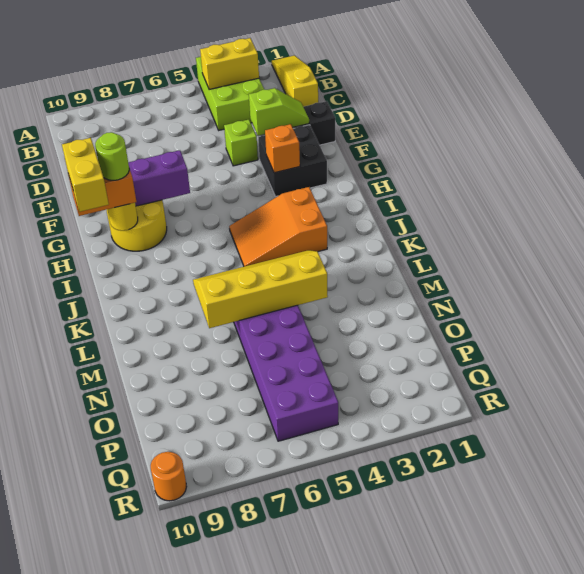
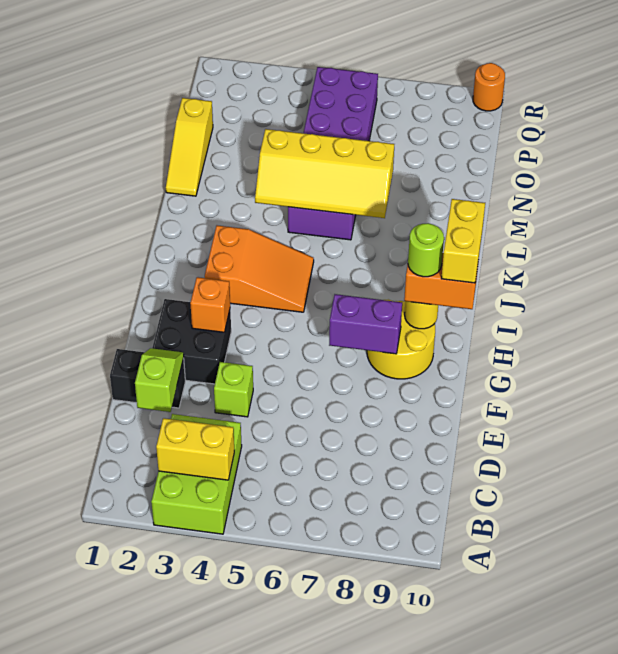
yellow 1x3 slope [272,55,318,107] -> yellow 1x3 slope moved to [166,98,213,196]
lime 1x2 slope [249,88,309,136] -> lime 1x2 slope turned to [135,348,184,412]

